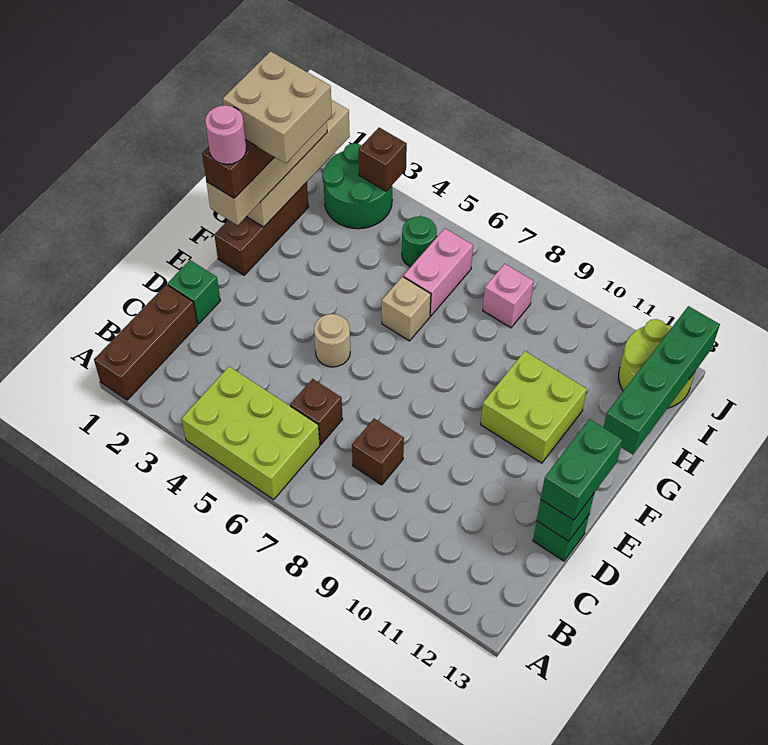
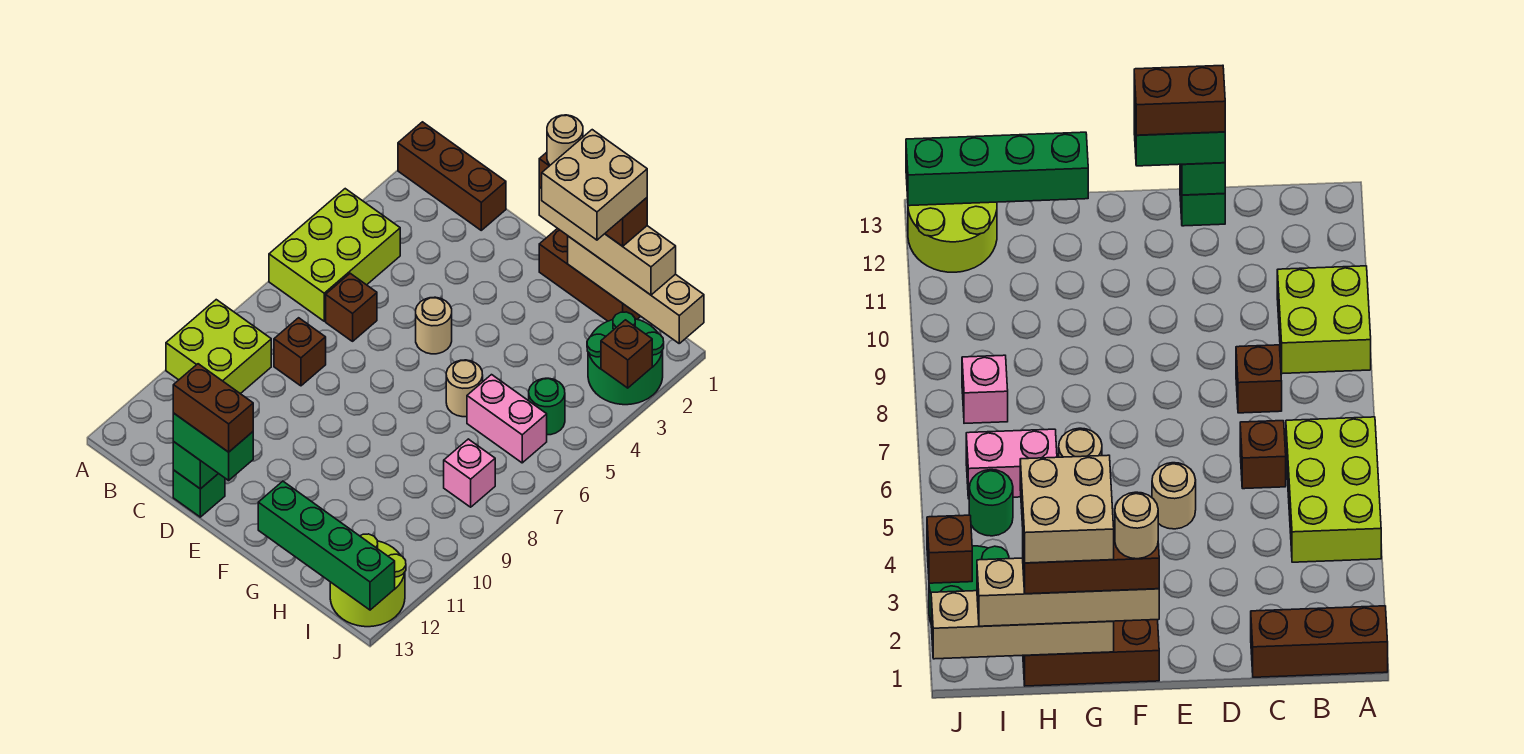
green 1x1 brick [168,260,221,324] -> none
none -> brown 1x2 brick [173,364,253,452]
pink 1x1 round brick [205,105,247,164] -> tan 1x1 round brick [547,115,583,165]
lime 2x2 brick [481,351,587,463] -> lime 2x2 brick moved to [166,300,271,394]
tan 1x1 brick [382,277,431,341] -> tan 1x1 round brick [446,360,483,417]

